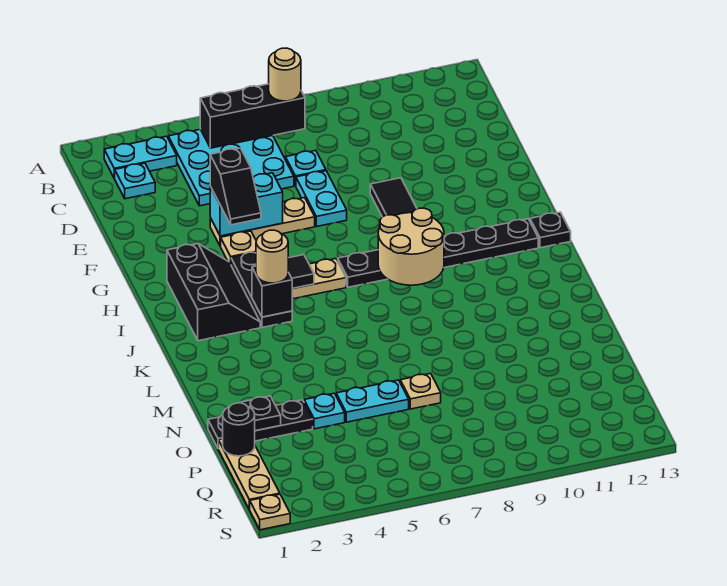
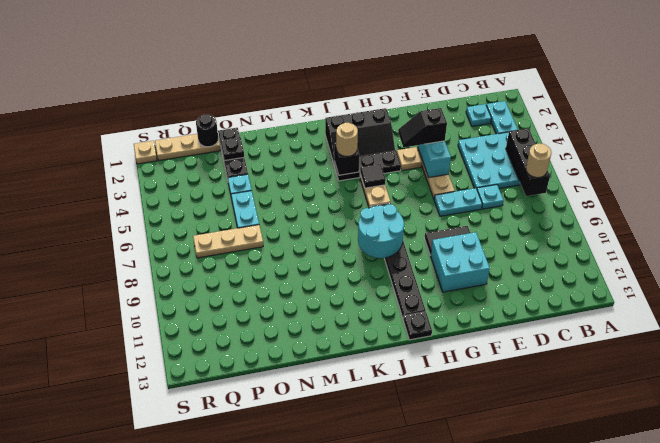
none -> cyan 2x2 brick [431,232,490,292]
tan 2x2 round brick [378,208,444,285] -> cyan 2x2 round brick [358,204,404,258]
tan 1x1 plate [400,374,441,409] -> tan 1x3 plate [193,225,263,258]

